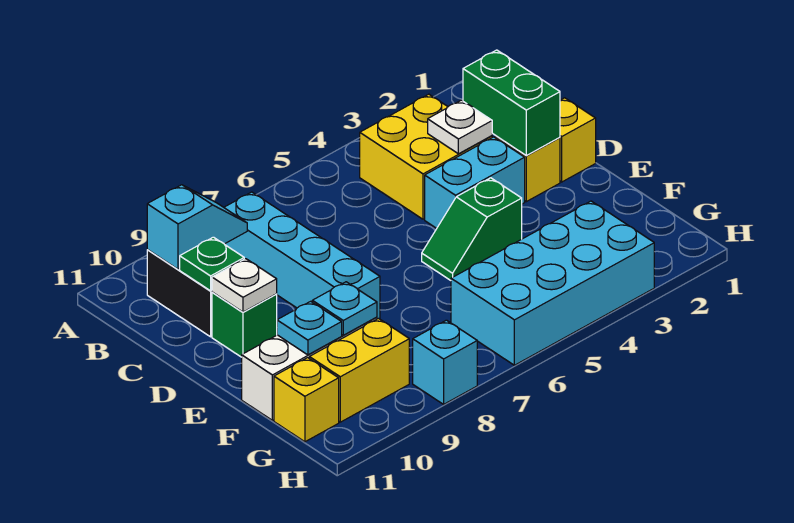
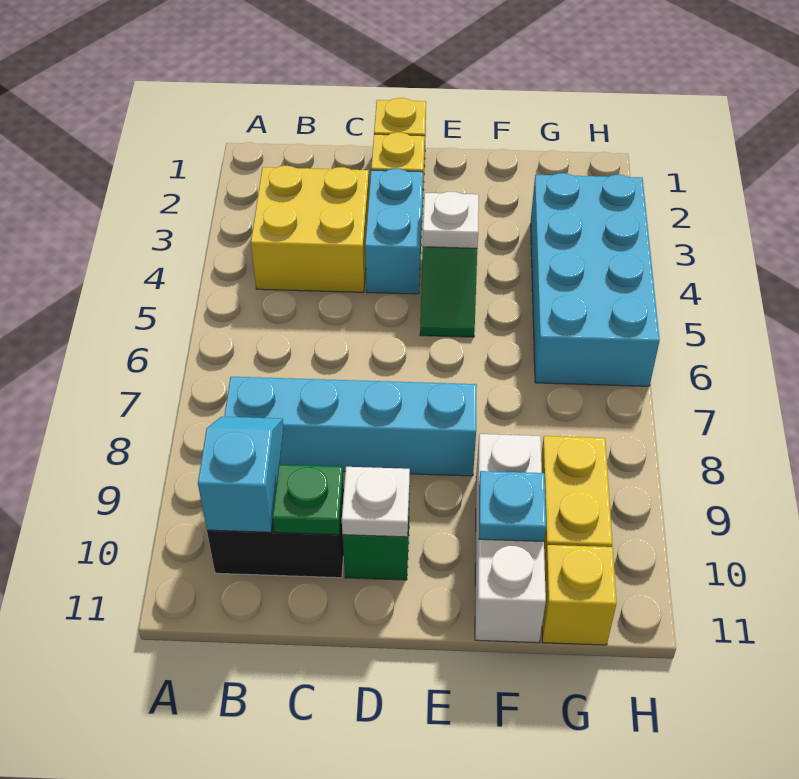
green 1x2 brick [463,50,560,156] -> none
white 1x1 plate [428,100,492,154] -> white 1x1 plate moved to [423,192,479,248]
cyan 1x1 plate [312,282,377,335] -> none
cyan 1x1 brick [413,320,477,404] -> none

